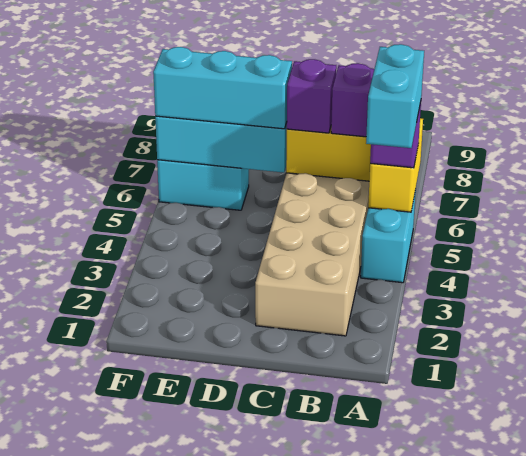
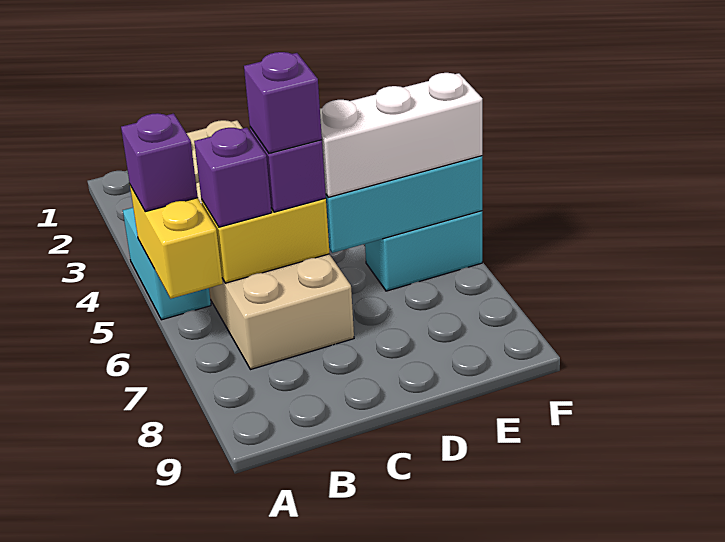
cyan 1x2 brick [366,44,424,148] -> none
none -> purple 1x1 brick [244,52,322,153]
cyan 1x3 brick [153,47,292,129] -> white 1x3 brick [320,73,482,197]

